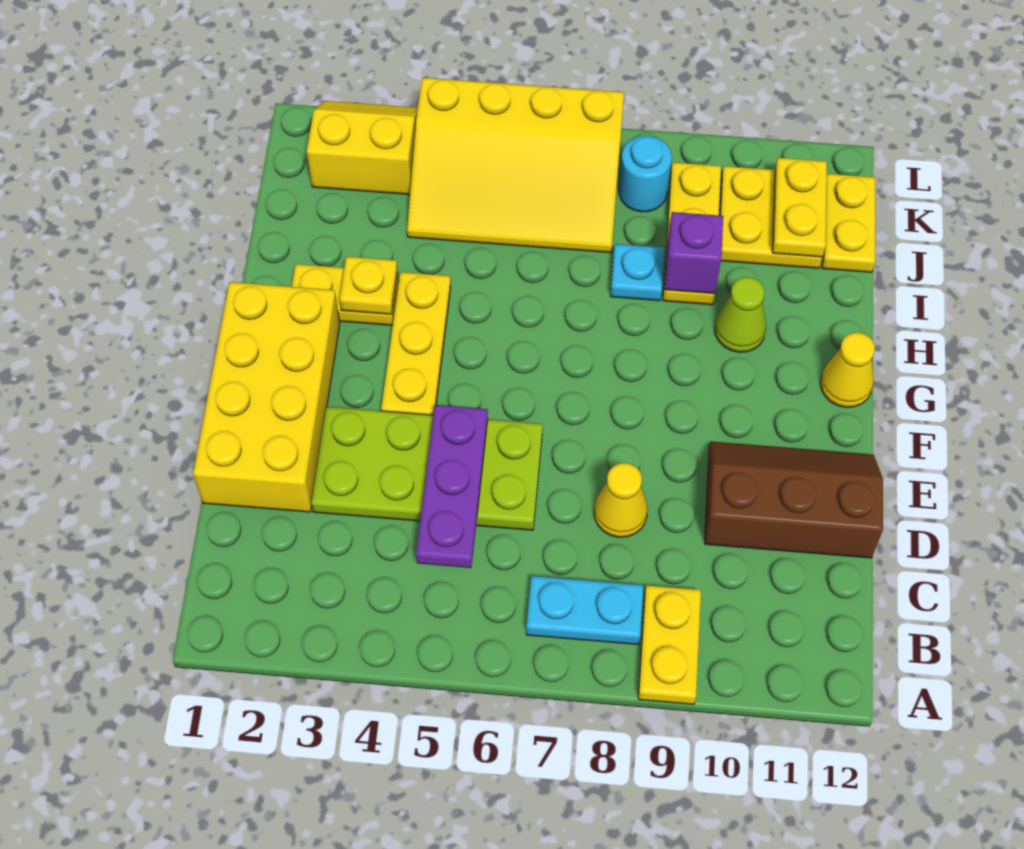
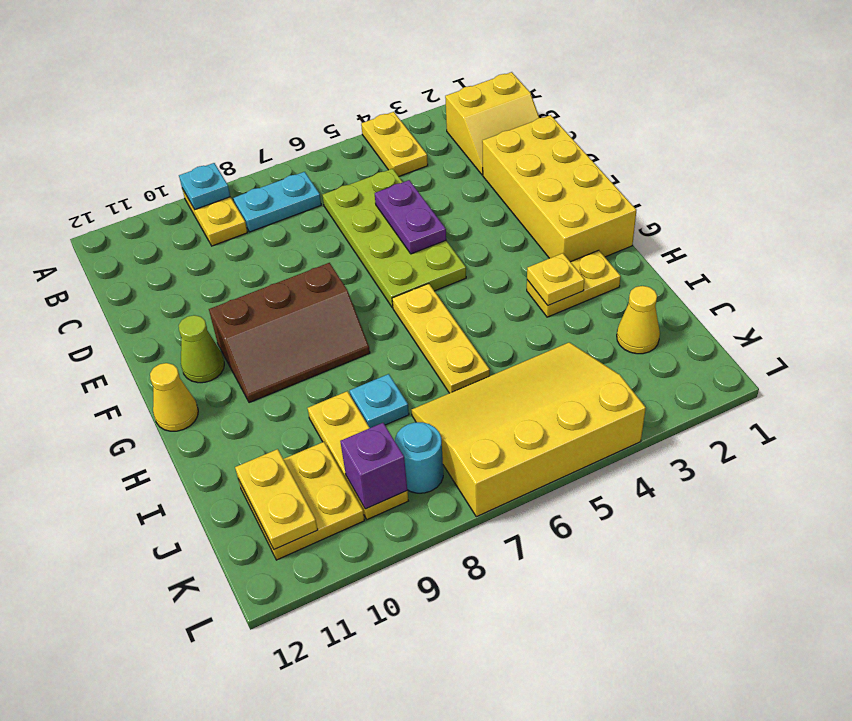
none -> cyan 1x1 plate [179,163,230,209]
purple 1x3 plate [416,405,488,568] -> purple 1x2 plate [375,180,446,254]
lime 2x4 plate [311,407,543,530] -> lime 2x4 plate turned to [322,169,466,308]
yellow 1x1 cone [594,463,648,537] -> yellow 1x1 cone moved to [617,286,660,354]
brown 2x3 slope [705,442,883,558] -> brown 2x3 slope moved to [209,263,370,403]
yellow 1x3 plate [381,272,451,415] -> yellow 1x3 plate moved to [392,284,490,393]
lime 1x1 cone [715,277,766,352] -> lime 1x1 cone moved to [179,315,224,383]
purple 1x1 brick [665,212,723,294] -> purple 1x1 brick moved to [340,423,407,509]
yellow 1x2 plate [822,174,875,272] -> yellow 1x2 plate moved to [361,112,428,176]
yellow 2x2 slope [307,101,418,195] -> yellow 2x2 slope moved to [445,72,539,175]

